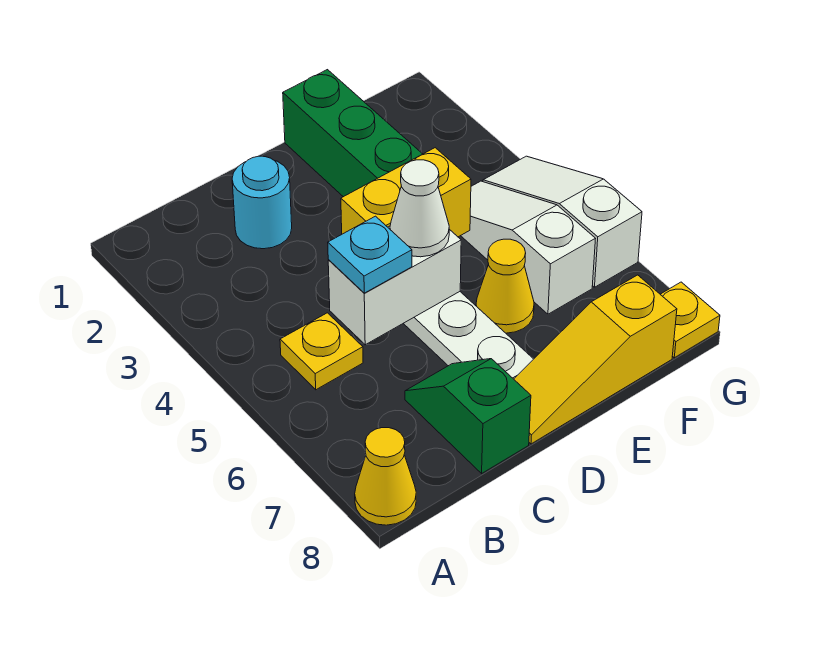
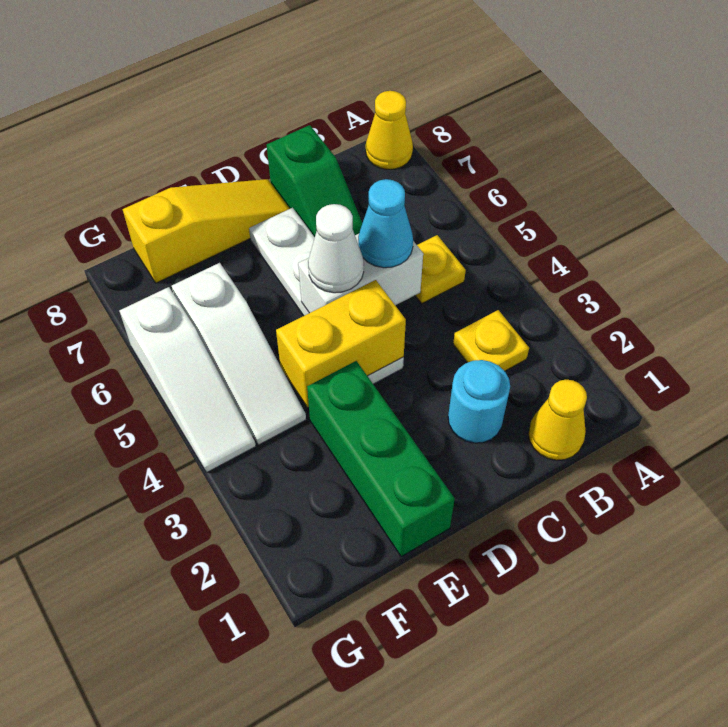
cyan 1x1 plate [328,216,412,293] -> cyan 1x1 cone [358,179,413,268]
yellow 1x1 cone [476,239,534,333] -> yellow 1x1 cone moved to [528,380,587,460]
yellow 1x1 plate [660,282,720,358] -> yellow 1x1 plate moved to [453,310,529,371]

